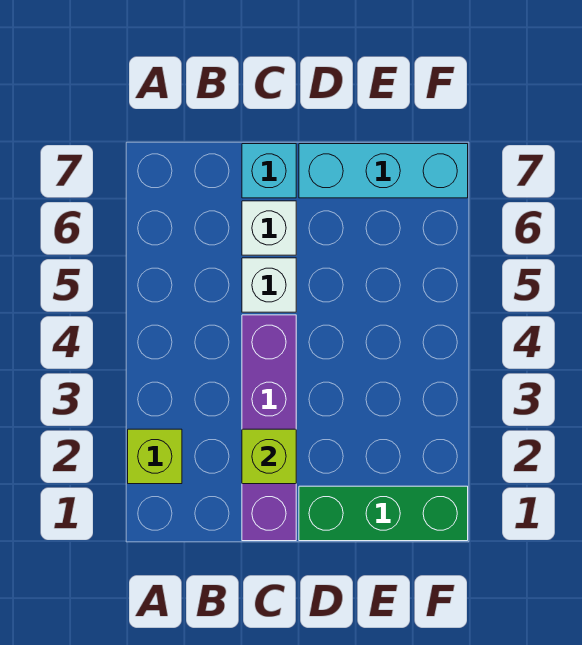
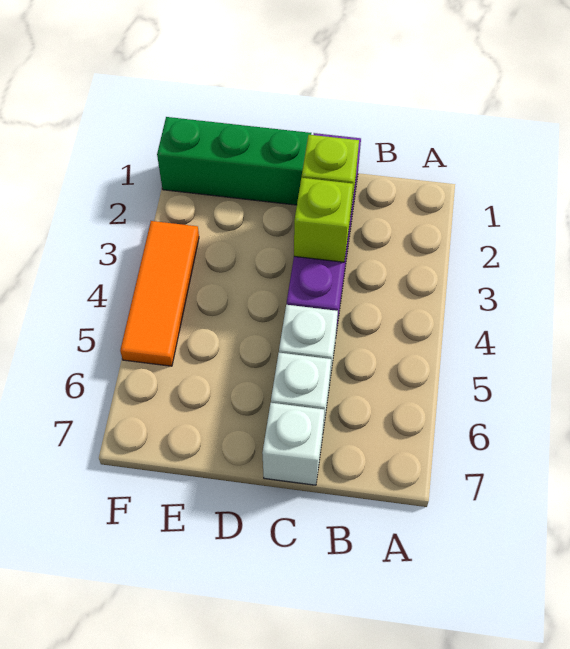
lime 1x1 brick [128,429,182,484] -> lime 1x1 brick moved to [294,178,353,262]
cyan 1x1 brick [242,144,296,198] -> white 1x1 brick [262,403,325,485]
cyan 1x3 brick [299,144,468,198] -> none
none -> orange 1x3 tile [120,221,199,366]

